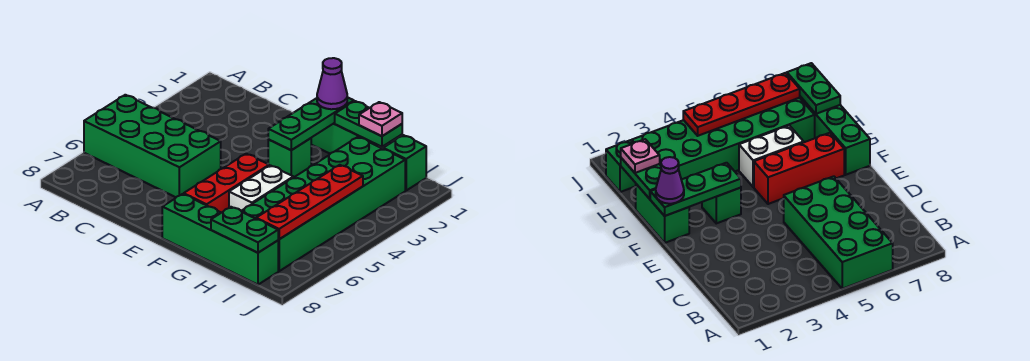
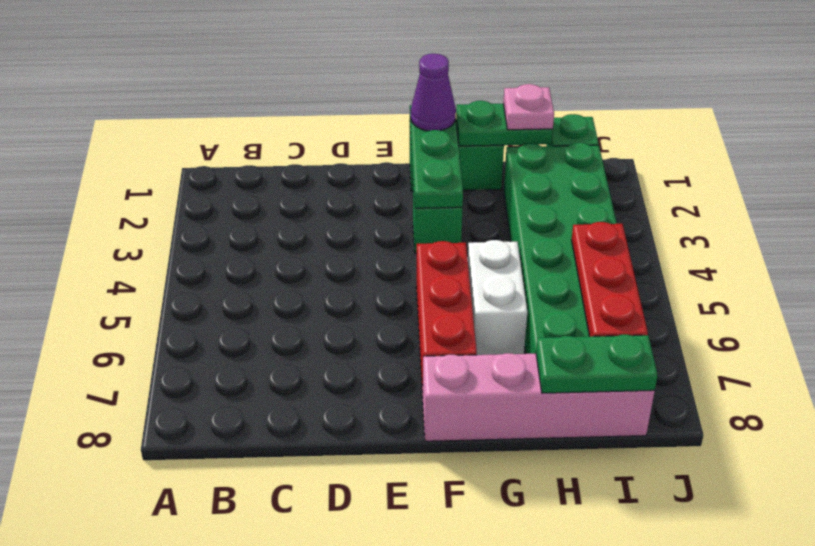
green 2x4 brick [84,95,221,197] -> none
green 1x4 brick [162,194,278,285] -> pink 1x4 brick [423,353,655,441]
red 1x4 plate [256,165,363,239] -> red 1x3 plate [572,222,648,337]

